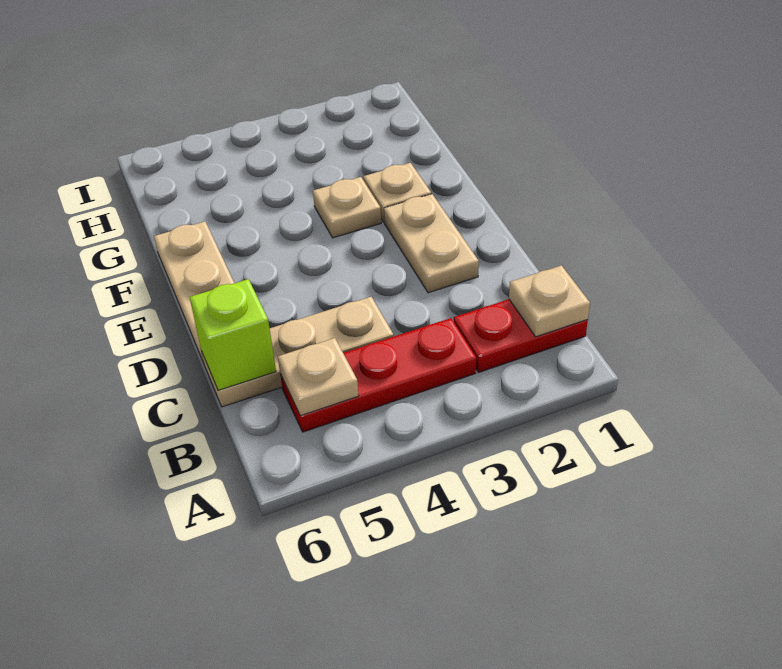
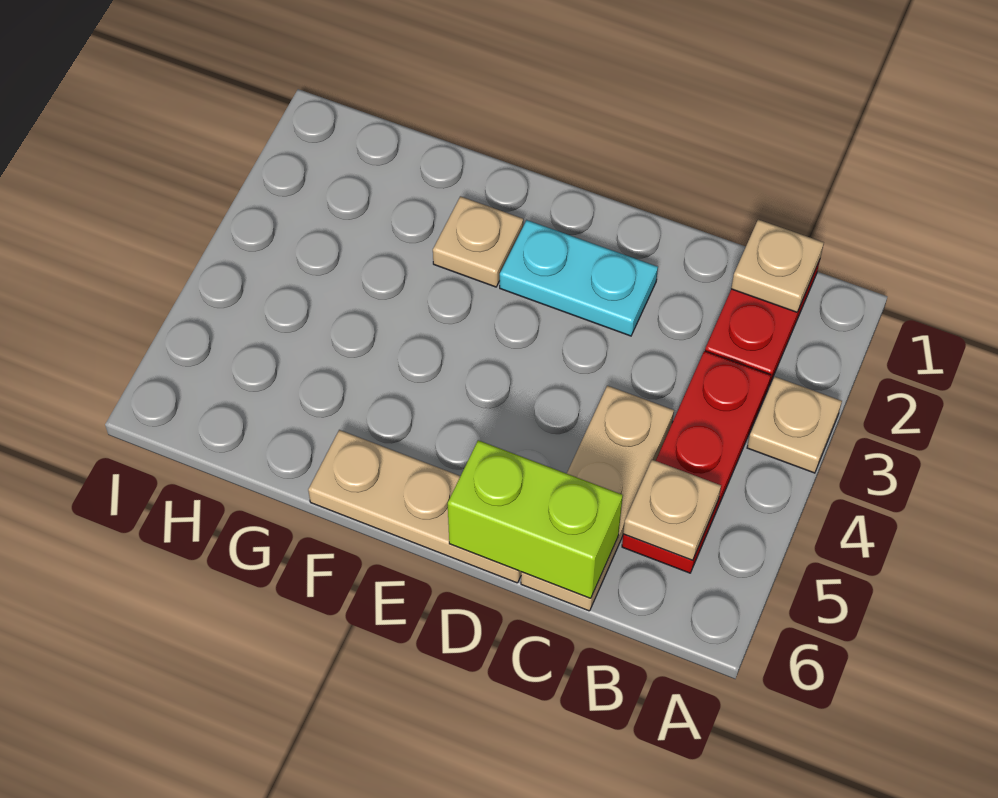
lime 1x1 brick [190,279,276,390] -> lime 1x2 brick [448,440,623,598]
tan 1x2 plate [384,194,479,293] -> cyan 1x2 plate [500,220,658,336]
tan 1x1 plate [313,177,381,238] -> tan 1x1 plate moved to [747,377,842,473]

